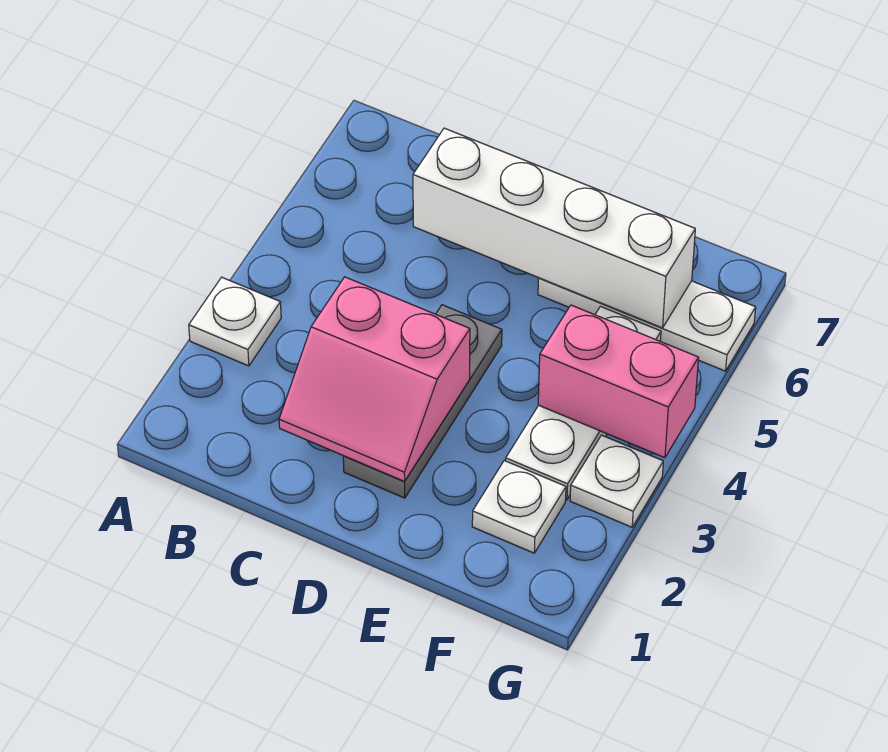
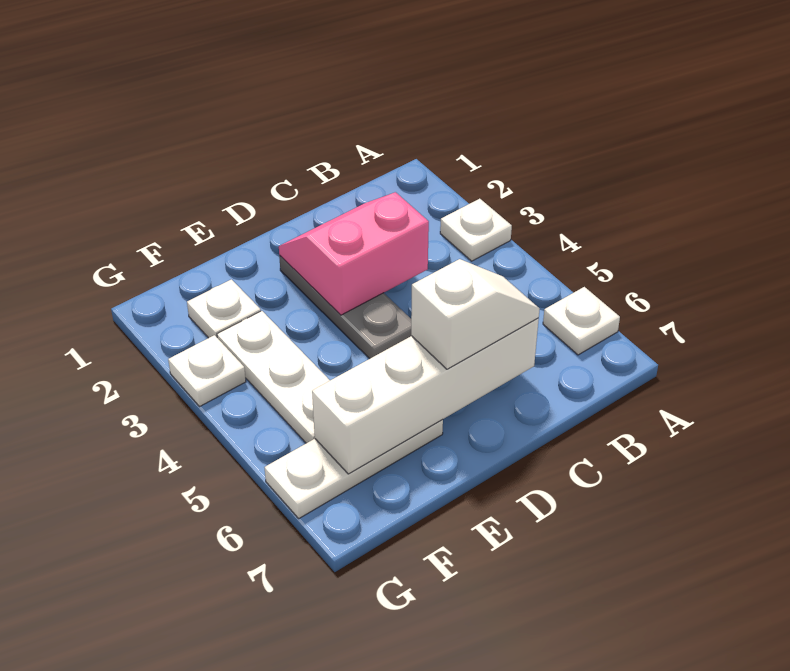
none -> white 1x1 plate [543,287,620,355]
none -> white 1x2 slope [411,259,540,369]
pink 1x2 brick [538,305,699,458] -> none

